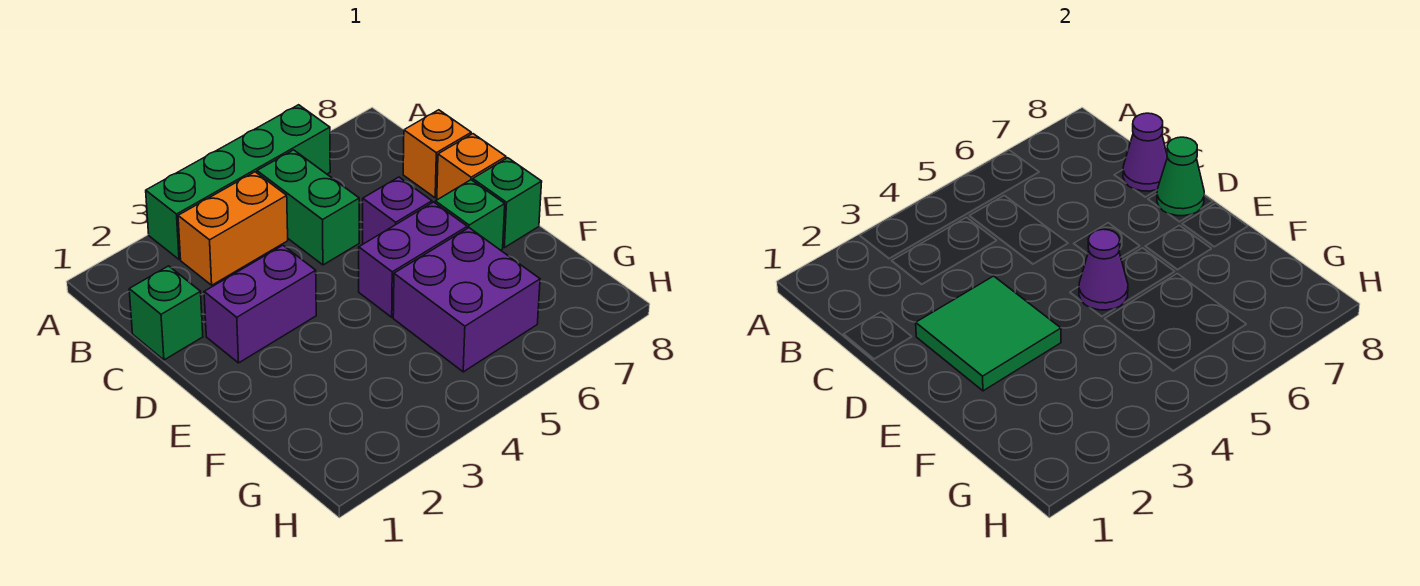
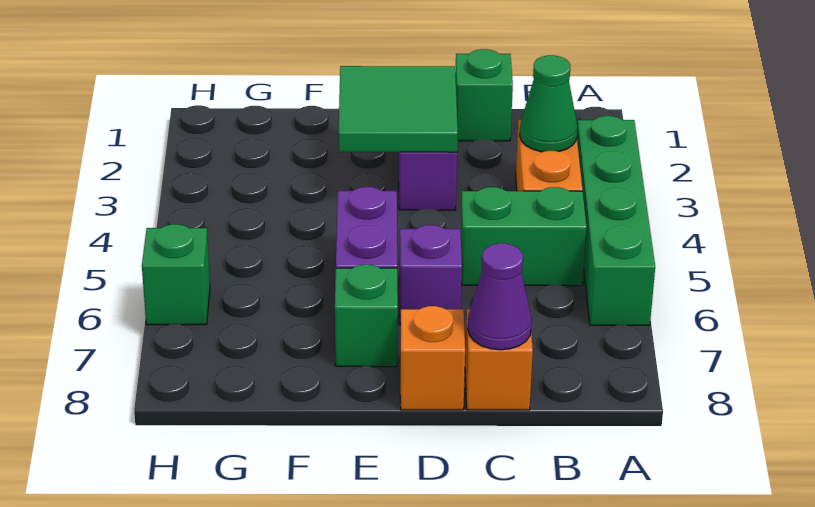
green 1x1 cone [1157,137,1204,216] -> green 1x1 cone moved to [520,55,577,152]
purple 1x1 cone [1079,229,1128,310] -> none
green 1x1 brick [473,158,542,248] -> green 1x1 brick moved to [142,224,210,325]
purple 2x2 brick [393,228,540,372] -> none

